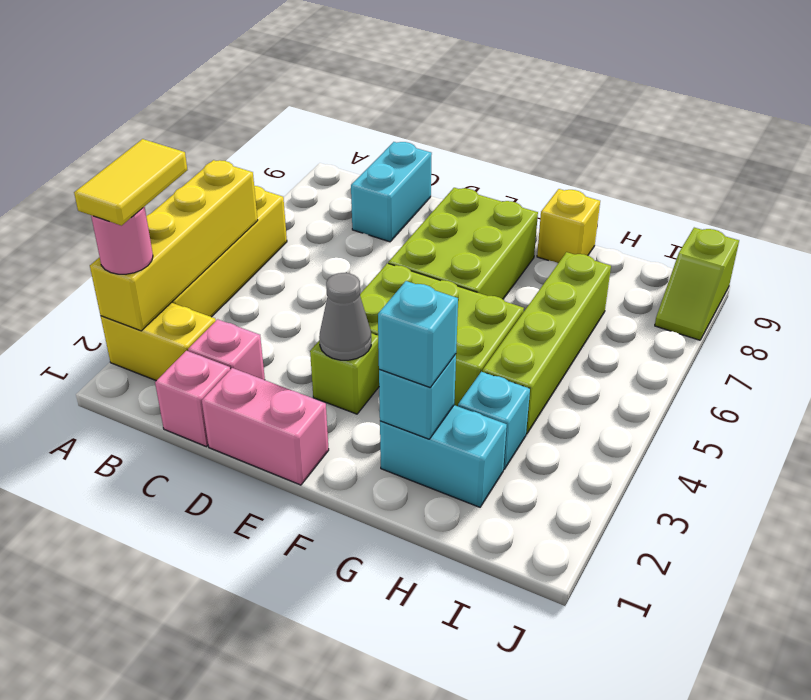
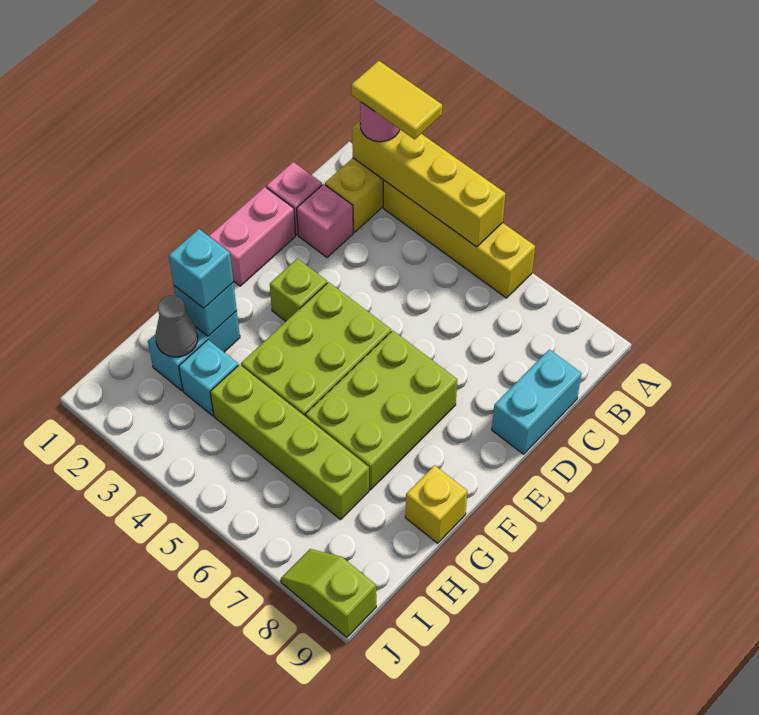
cyan 1x2 brick [351,142,432,242] -> cyan 1x2 brick turned to [492,349,582,454]
grey 1x1 cone [319,273,371,360] -> grey 1x1 cone moved to [156,295,198,357]
lime 2x3 brick [388,188,538,299] -> lime 2x3 brick turned to [305,331,457,490]

